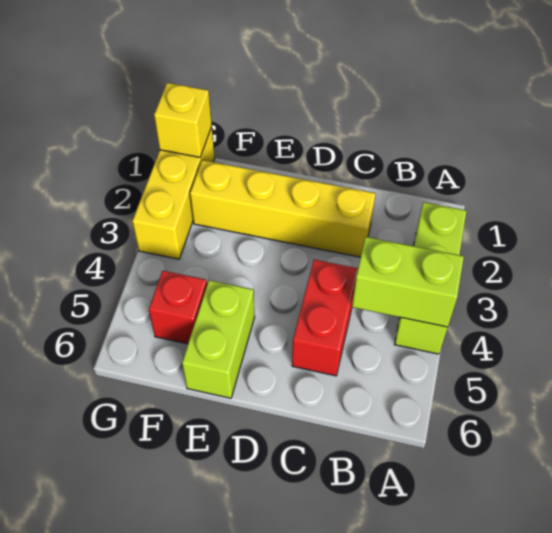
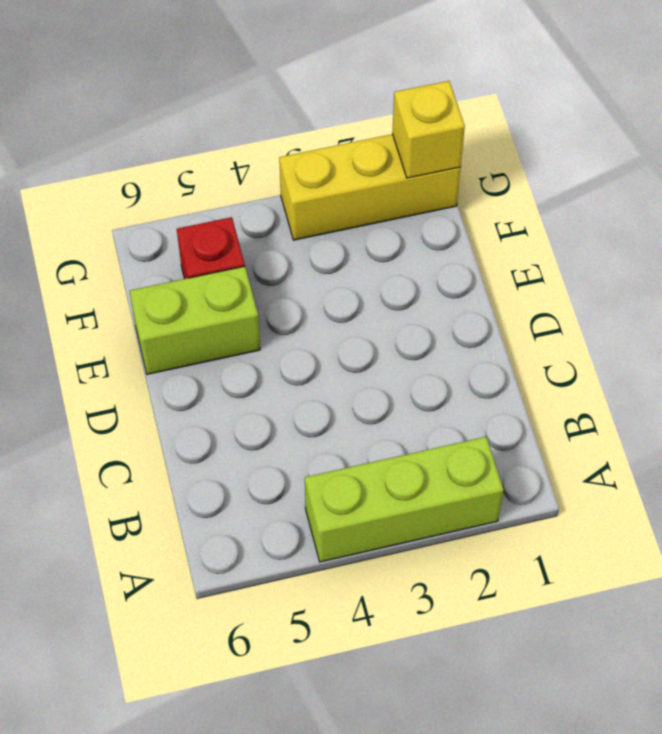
lime 1x2 brick [352,237,464,327] -> none
yellow 1x4 brick [190,160,376,257] -> none
red 1x2 brick [292,260,358,376] -> none

